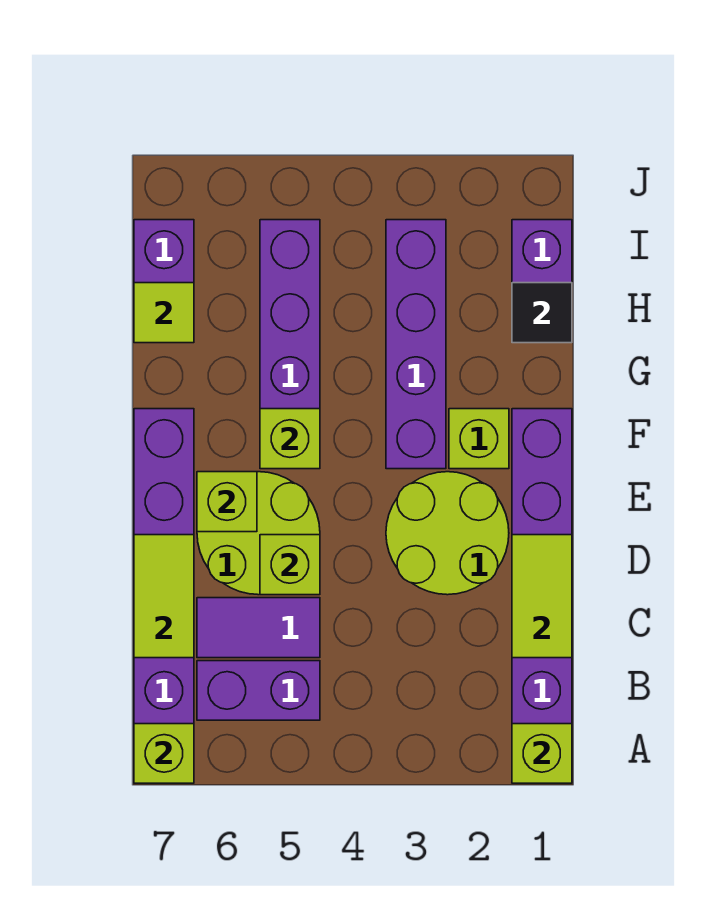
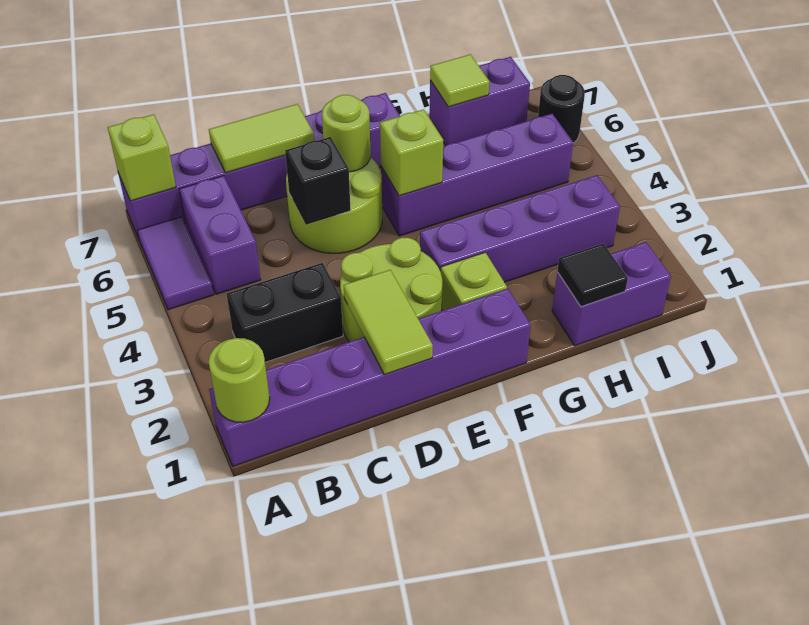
lime 1x1 brick [512,724,572,783] -> lime 1x1 round brick [209,338,270,422]
none -> black 1x2 brick [227,263,343,362]
lime 1x2 tile [512,535,572,658] -> lime 1x2 tile turned to [344,270,433,375]
purple 1x2 tile [197,598,320,658] -> purple 1x2 tile moved to [137,217,213,310]
lime 1x1 brick [260,535,320,595] -> black 1x1 brick [285,137,351,225]
lime 1x1 brick [197,472,257,532] -> lime 1x1 round brick [322,95,371,172]
none -> black 1x1 round brick [538,75,585,143]

